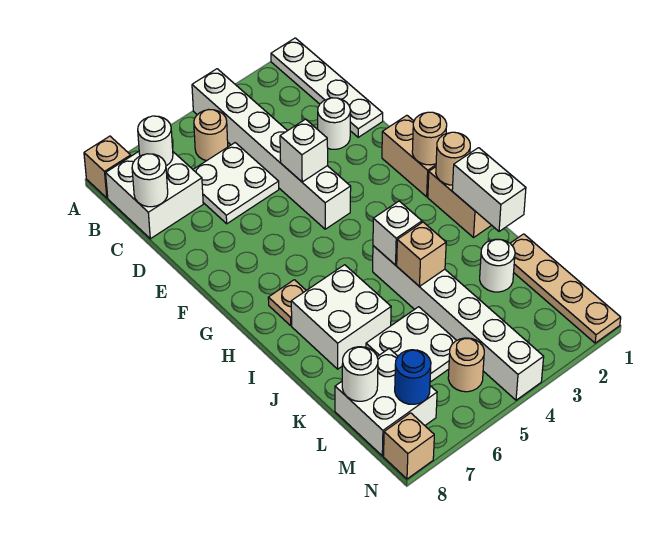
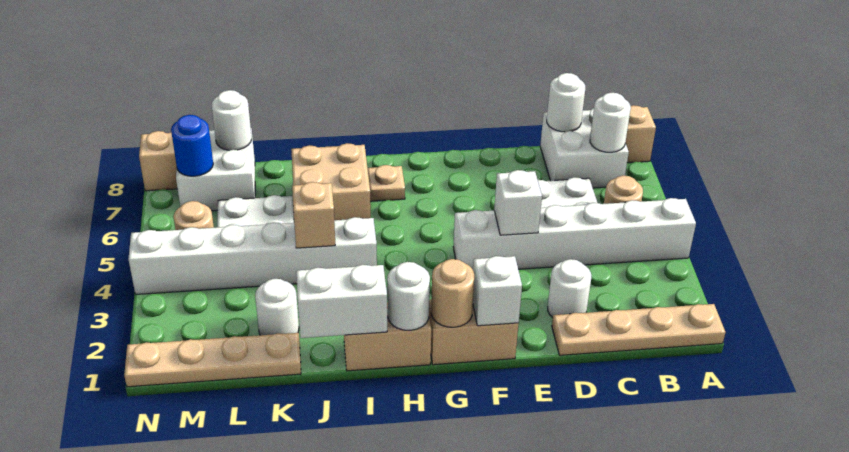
white 1x4 plate [271,38,383,137] -> tan 1x4 plate [552,304,725,355]
tan 1x1 round brick [436,132,470,185] -> white 1x1 round brick [387,262,430,330]
white 1x1 brick [373,201,422,265] -> white 1x1 brick moved to [473,256,522,326]
white 2x2 brick [291,265,391,369] -> tan 2x2 brick [291,143,371,220]

